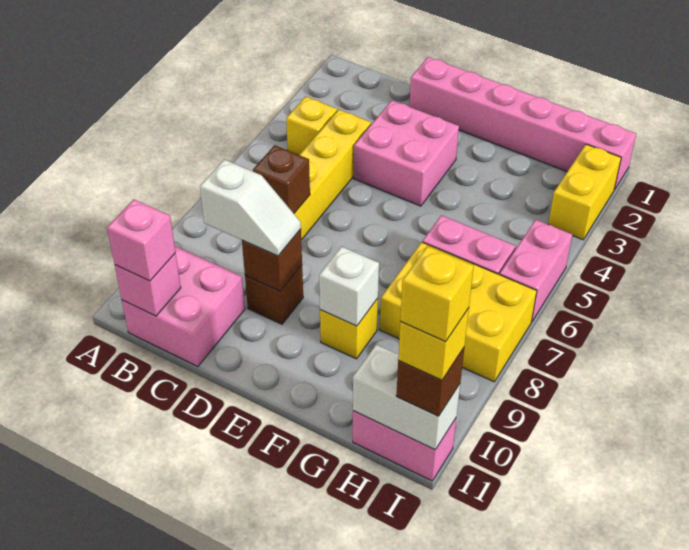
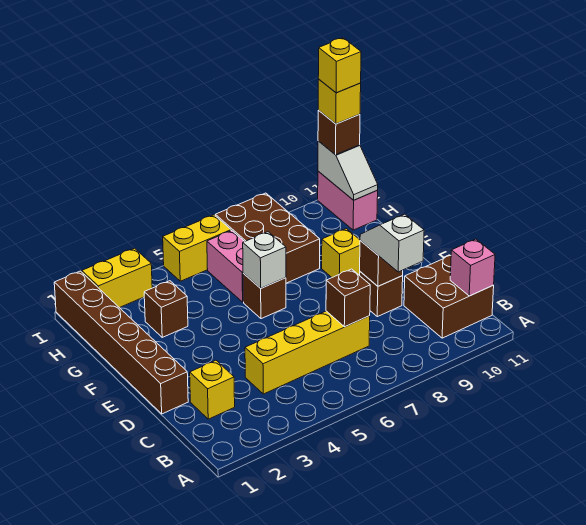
yellow 1x1 brick [286,97,337,155] -> yellow 1x1 brick moved to [190,360,235,419]
pink 2x2 brick [122,246,245,367] -> brown 2x2 brick [404,256,494,338]
pink 1x1 brick [107,200,176,281] -> none
pink 1x6 brick [409,57,636,190] -> brown 1x6 brick [54,271,188,414]
pink 2x2 brick [354,100,459,206] -> none
none -> brown 1x1 brick [243,273,286,319]
white 1x1 brick [319,247,379,326] -> white 1x1 brick moved to [243,232,286,288]
none -> brown 1x1 brick [144,281,188,337]
yellow 2x3 brick [380,242,537,382] -> brown 2x3 brick [215,193,320,283]
white 1x2 brick [353,345,460,450] -> white 1x2 slope [318,141,378,200]
pink 1x2 brick [500,220,572,322] -> yellow 1x2 brick [163,215,231,281]

